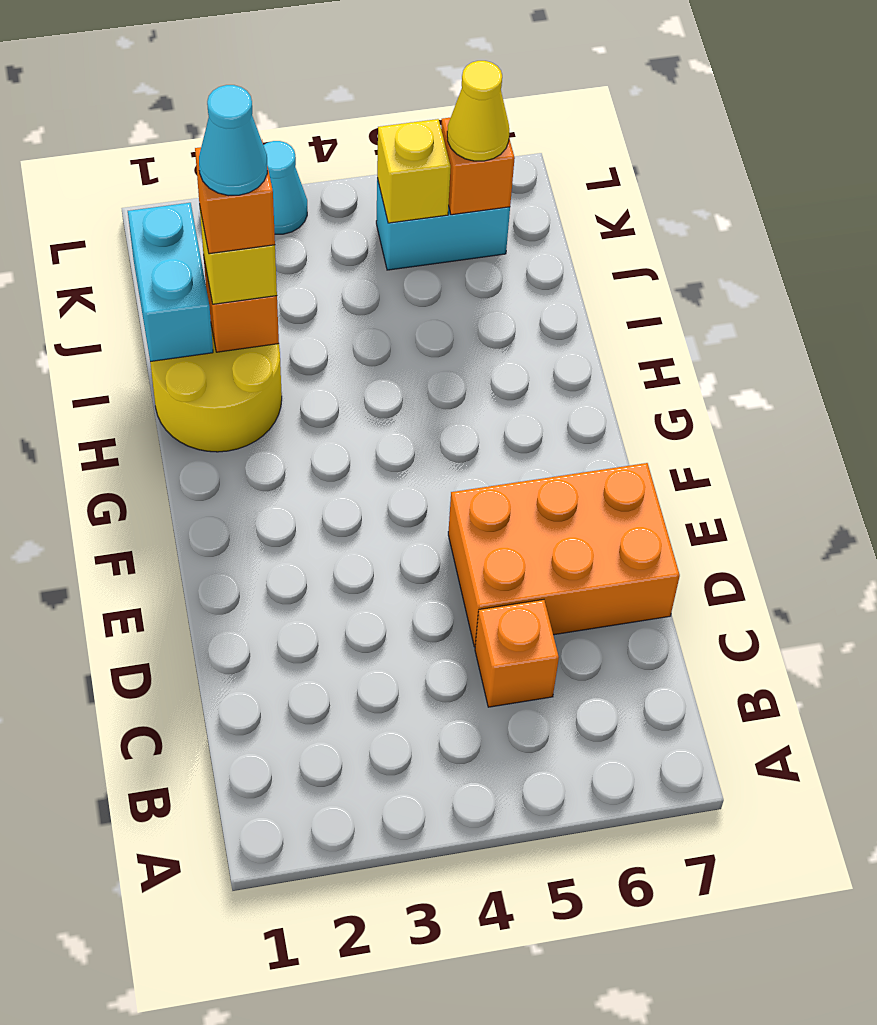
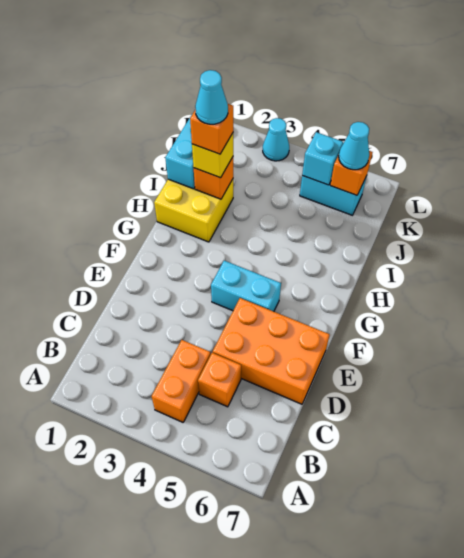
none -> orange 1x2 brick [152,340,211,422]
none -> cyan 1x2 brick [211,260,281,311]
yellow 2x2 round brick [150,326,282,452] -> yellow 2x2 brick [154,179,233,242]
yellow 1x1 brick [377,119,451,223] -> cyan 1x1 brick [302,132,343,185]
yellow 1x1 cone [447,61,509,161] -> cyan 1x1 cone [339,122,369,170]

